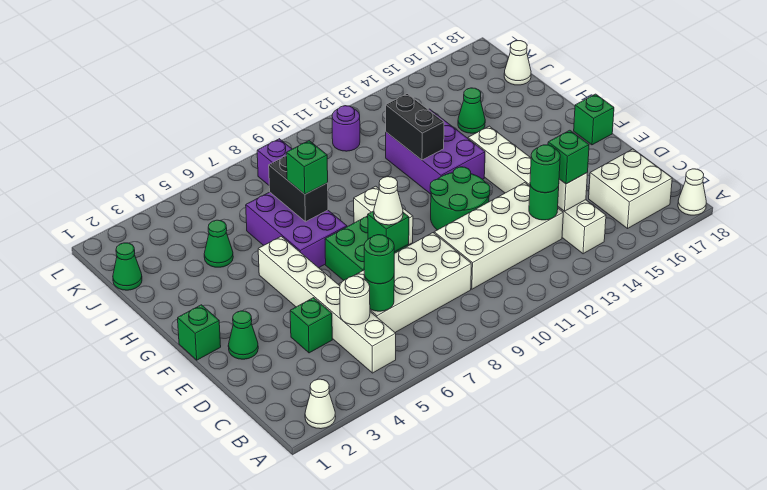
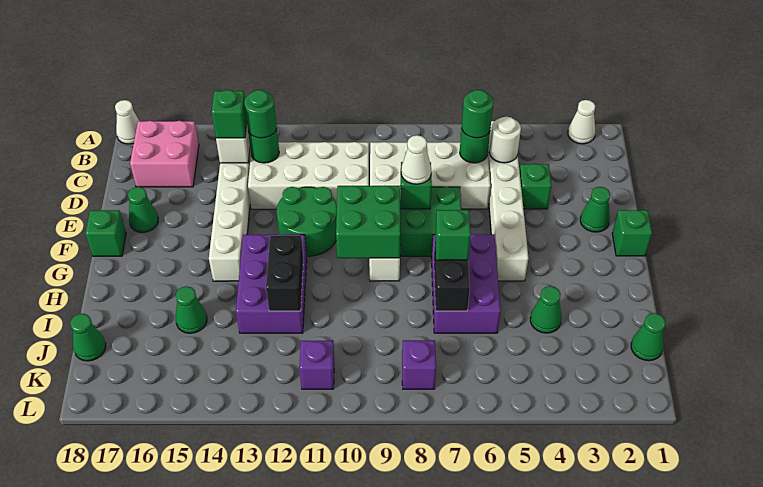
white 2x2 brick [589,149,672,228] -> pink 2x2 brick [130,121,199,187]
none -> green 1x1 cone [128,187,158,232]
none -> green 2x2 brick [336,185,400,258]
white 1x1 cone [504,41,531,85] -> green 1x1 cone [70,314,106,361]
purple 1x1 round brick [332,106,360,151] -> purple 1x1 brick [299,341,334,389]

